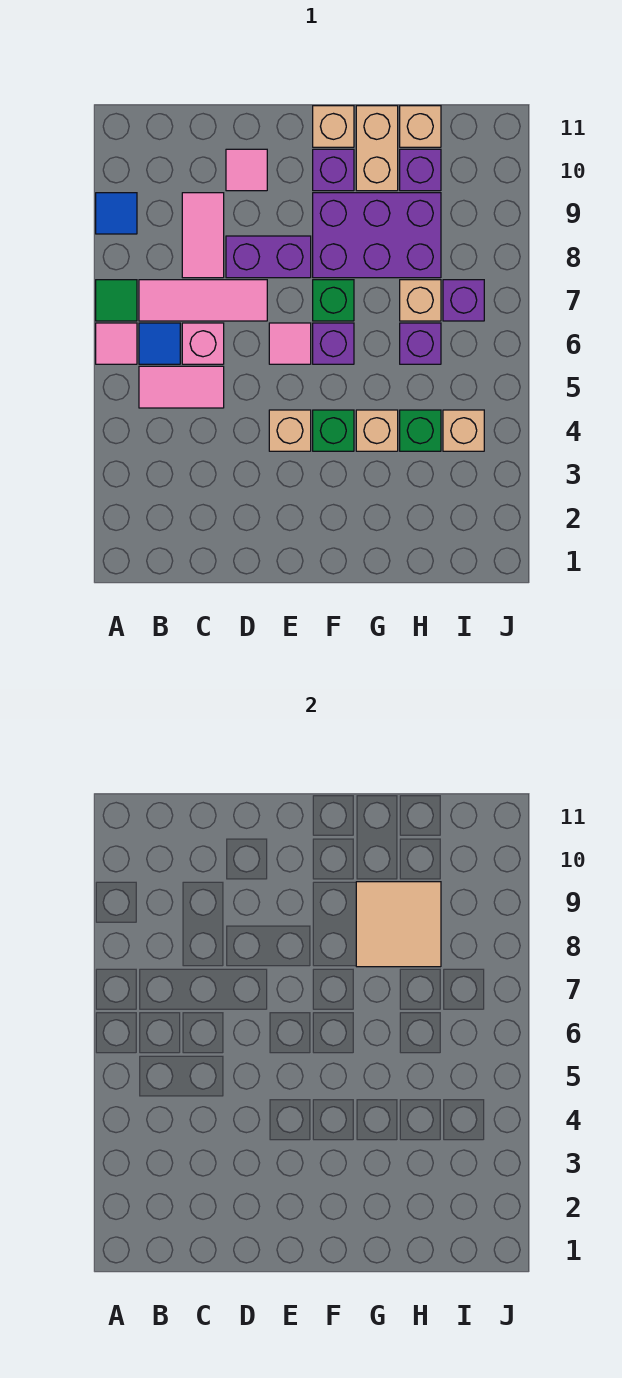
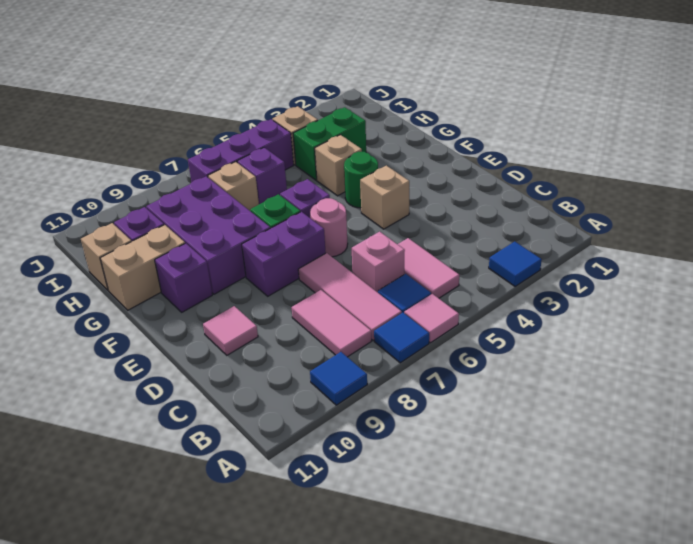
none -> blue 1x1 tile [489,241,542,286]
green 1x1 tile [96,280,137,321] -> blue 1x1 tile [374,313,429,363]
pink 1x2 tile [182,193,224,278] -> pink 1x2 tile turned to [292,290,371,357]
purple 1x2 brick [226,236,311,278] -> purple 1x2 brick turned to [242,212,326,296]
pink 1x1 tile [269,323,311,364] -> pink 1x1 round brick [310,198,348,257]
green 1x1 brick [313,410,354,451] -> green 1x1 round brick [344,152,378,208]
tan 1x1 brick [313,106,354,147] -> none
tan 2x2 tile [356,882,441,967] -> none
green 1x1 brick [400,410,441,451] -> green 1x2 brick [293,107,366,180]
purple 1x1 brick [443,280,484,321] -> purple 1x3 brick [188,119,294,182]

